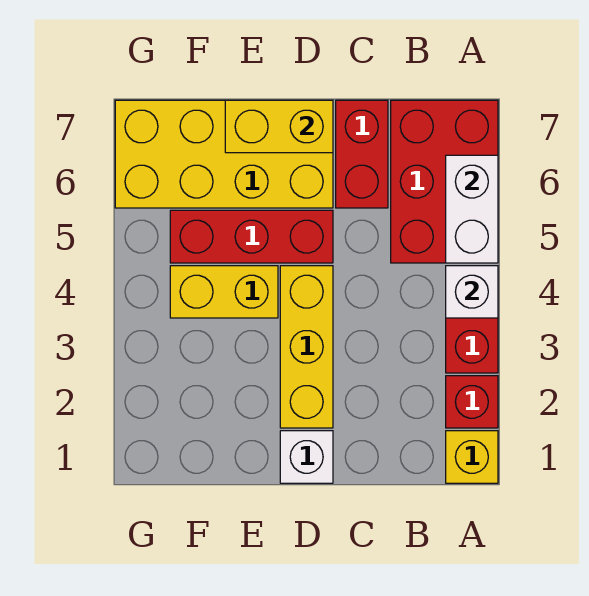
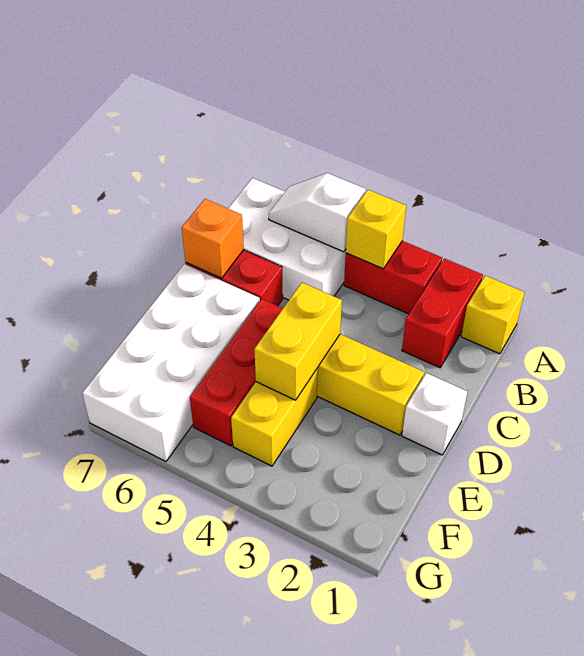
red 1x1 brick [446,376,498,428] -> red 1x2 brick [402,259,483,368]
white 1x1 brick [446,266,498,318] -> yellow 1x1 brick [346,190,406,269]
red 2x3 brick [391,100,498,263] -> white 2x3 brick [228,178,346,300]
white 1x2 brick [446,155,498,263] -> white 1x2 slope [269,173,366,252]
none -> orange 1x1 brick [182,199,244,278]
yellow 2x4 brick [115,100,333,208] -> white 2x4 brick [82,264,260,461]
yellow 1x2 brick [225,100,333,153] -> yellow 1x2 brick moved to [254,283,342,400]

